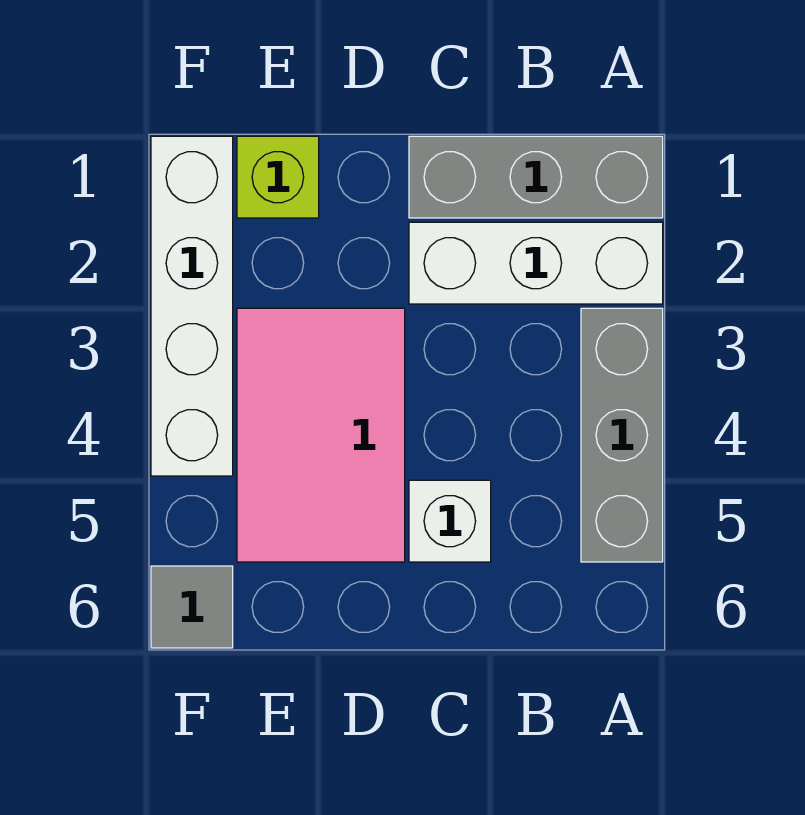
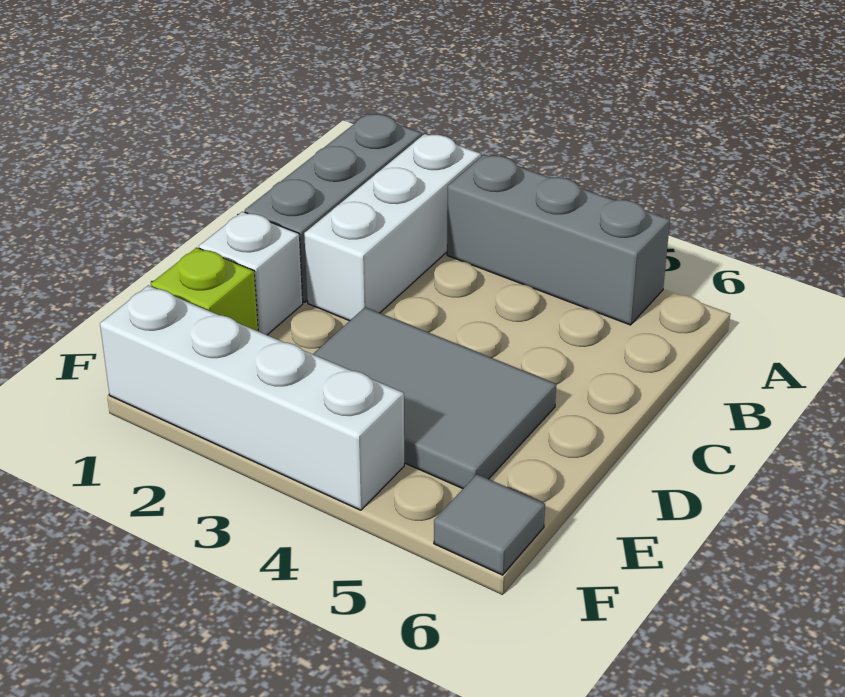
white 1x1 brick [409,480,491,562] -> white 1x1 brick moved to [199,212,303,335]
pink 2x3 tile [237,308,405,562] -> grey 2x3 tile [313,307,556,488]

